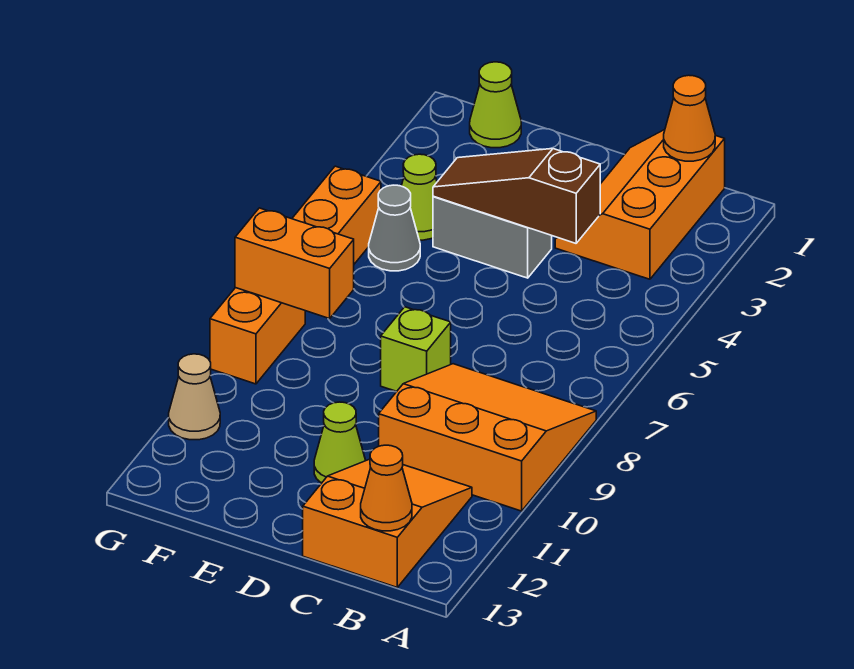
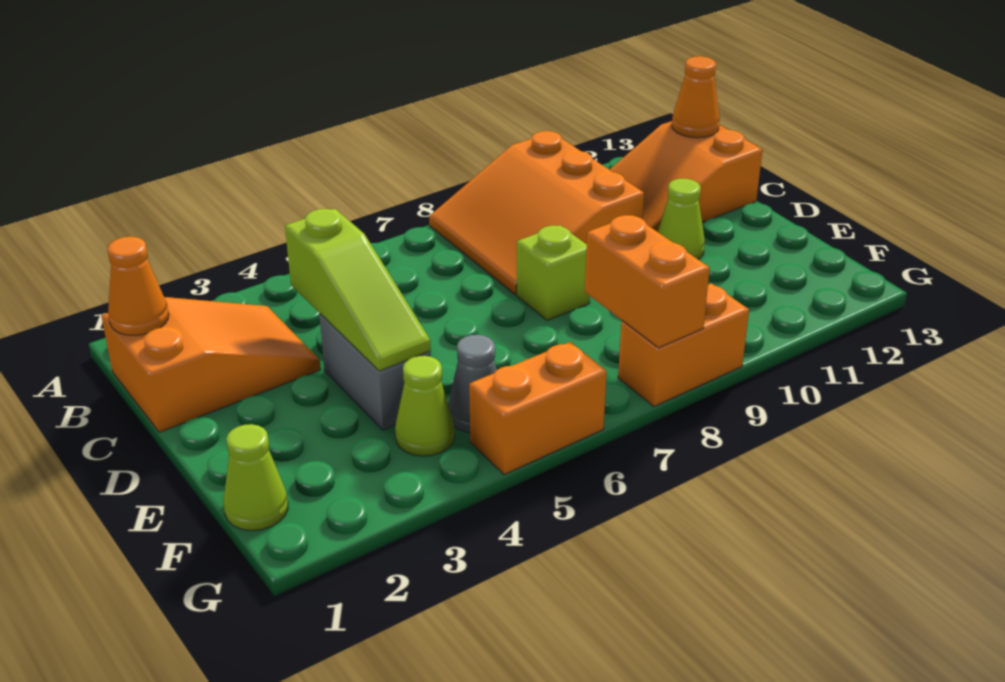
orange 2x3 slope [555,130,725,279] -> orange 2x3 slope turned to [101,297,321,432]
brown 1x3 slope [433,149,600,243] -> lime 1x3 slope [285,209,431,371]
tan 1x1 cone [169,354,220,440] -> none

